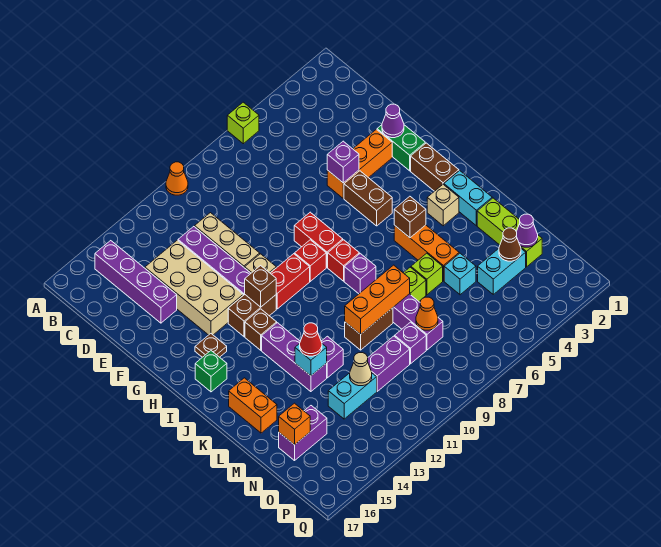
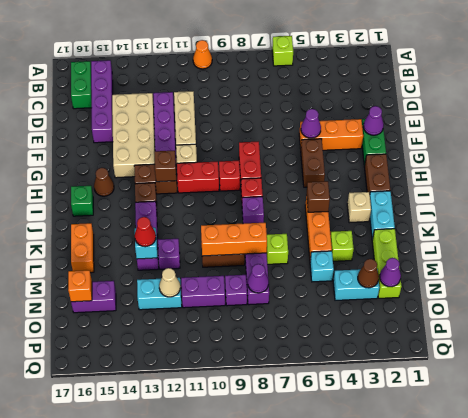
none -> green 1x2 brick [71,61,92,109]
purple 1x1 brick [327,141,359,183] -> purple 1x1 cone [301,109,321,138]
brown 1x1 plate [195,334,227,357] -> brown 1x1 cone [94,168,114,196]
lime 1x1 brick [411,253,443,295] -> lime 1x1 brick moved to [331,231,354,261]
orange 1x1 cone [416,297,438,330] -> purple 1x1 cone [248,264,269,293]

